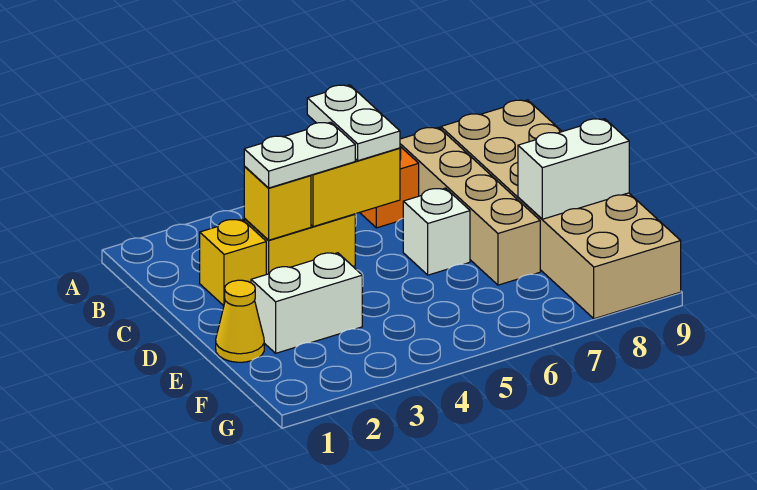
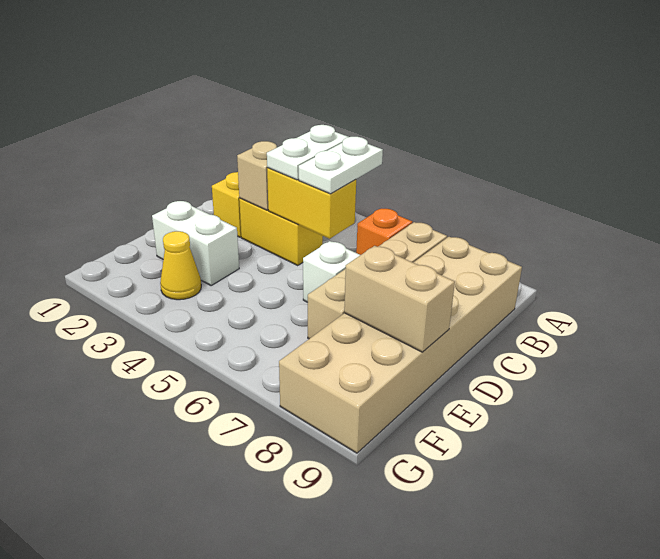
yellow 1x1 brick [244,166,311,240] -> tan 1x1 brick [237,141,277,210]
white 1x2 plate [244,122,355,188] -> white 1x2 plate turned to [267,125,348,180]
yellow 1x1 cone [216,280,264,362] -> yellow 1x1 cone moved to [160,231,201,300]
white 1x2 brick [518,119,629,219] -> tan 1x2 brick [344,246,455,352]

